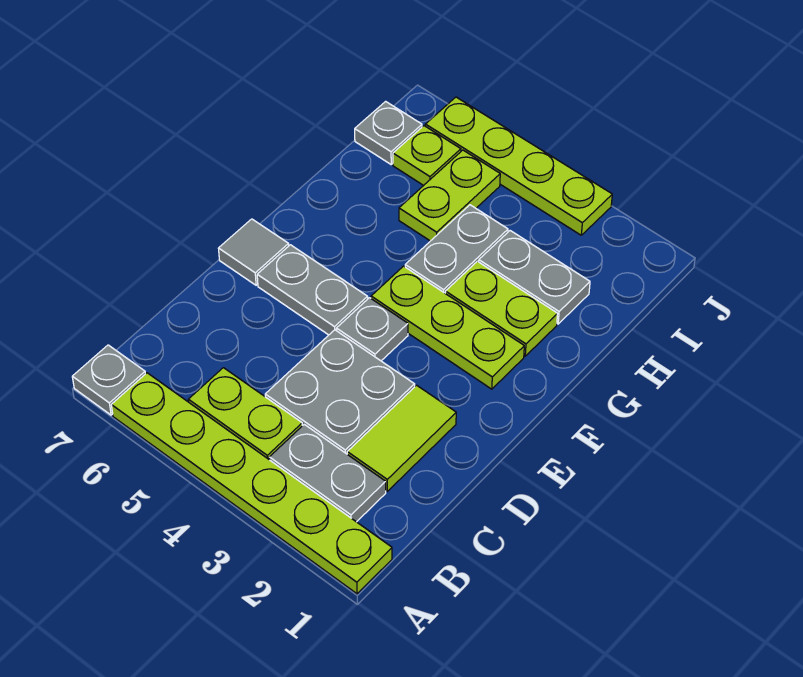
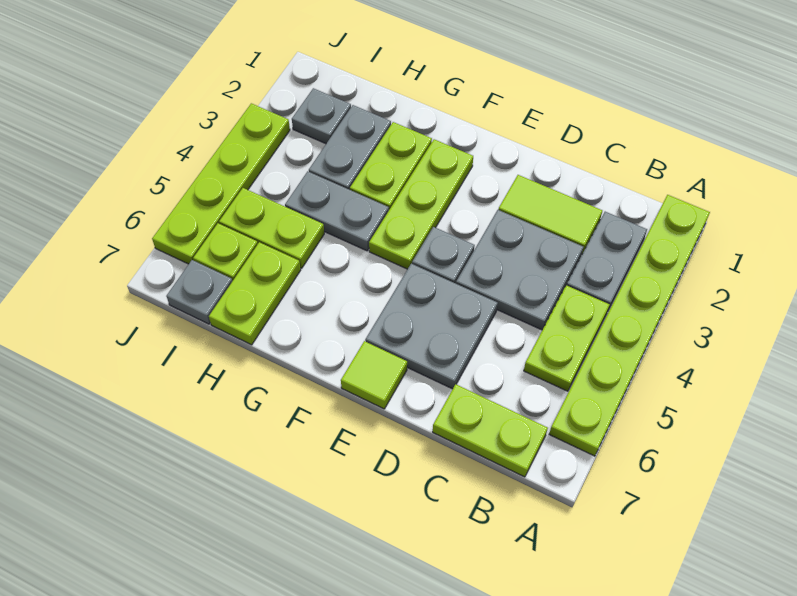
grey 1x1 plate [72,345,145,415] -> grey 1x1 plate moved to [292,88,351,144]
none -> lime 1x2 plate [433,384,548,477]
grey 1x2 plate [257,245,368,335] -> grey 2x2 plate [365,264,498,389]
grey 1x1 tile [218,219,289,285] -> lime 1x1 tile [341,341,407,409]
none -> lime 1x2 plate [209,242,301,345]

